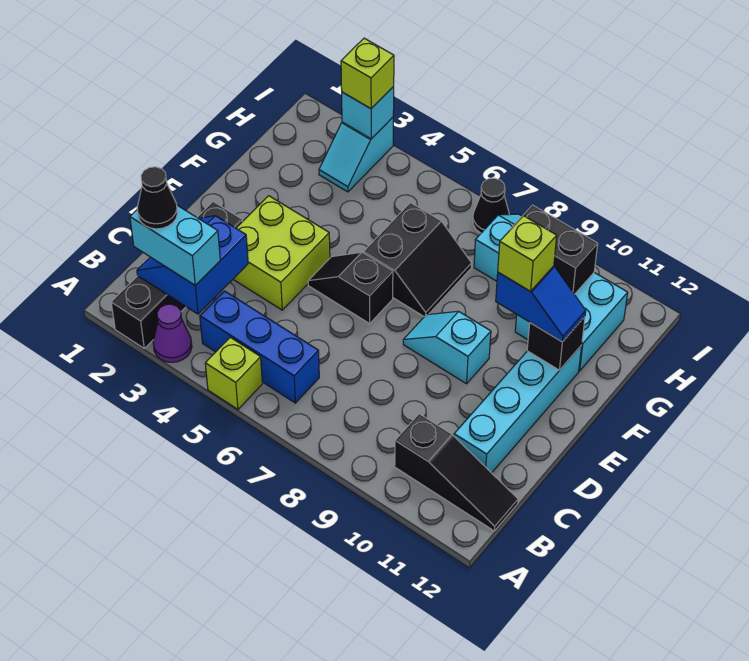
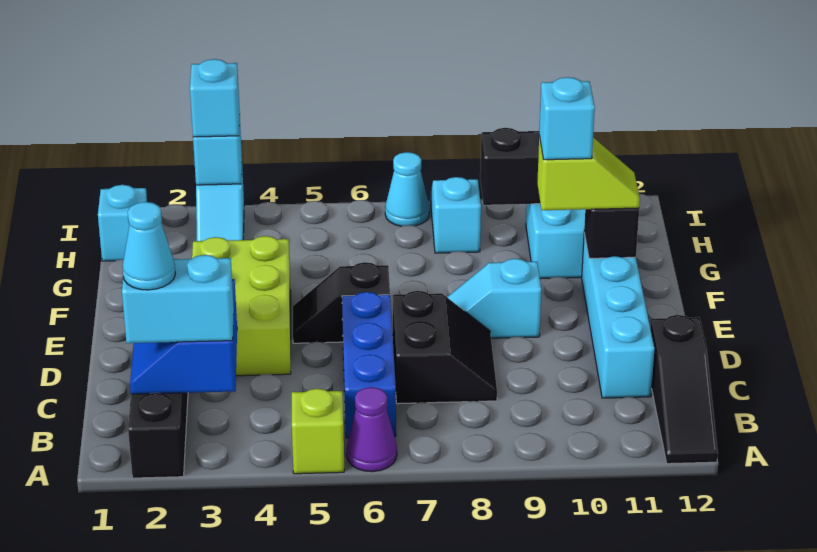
purple 1x1 cone [153,304,192,362] -> purple 1x1 cone moved to [346,387,397,472]
black 1x1 cone [137,167,177,229] -> cyan 1x1 cone [122,202,175,290]
blue 1x3 brick [200,291,319,403] -> blue 1x3 brick turned to [342,292,396,438]
black 1x3 slope [395,414,518,531] -> black 1x3 slope turned to [650,315,718,464]
lime 2x2 brick [233,196,330,310] -> lime 2x3 brick [192,236,291,376]
black 2x2 slope [364,203,472,317] -> black 2x2 slope moved to [393,291,497,404]
blue 1x2 slope [496,266,586,342] -> lime 1x2 slope [537,136,640,210]
lime 1x1 brick [498,216,557,291] -> cyan 1x1 brick [539,77,595,160]
none -> cyan 1x1 brick [98,185,147,261]
lime 1x1 brick [341,38,394,109] -> cyan 1x1 brick [190,59,240,137]
black 1x1 cone [473,178,509,233] -> cyan 1x1 cone [385,152,429,226]

